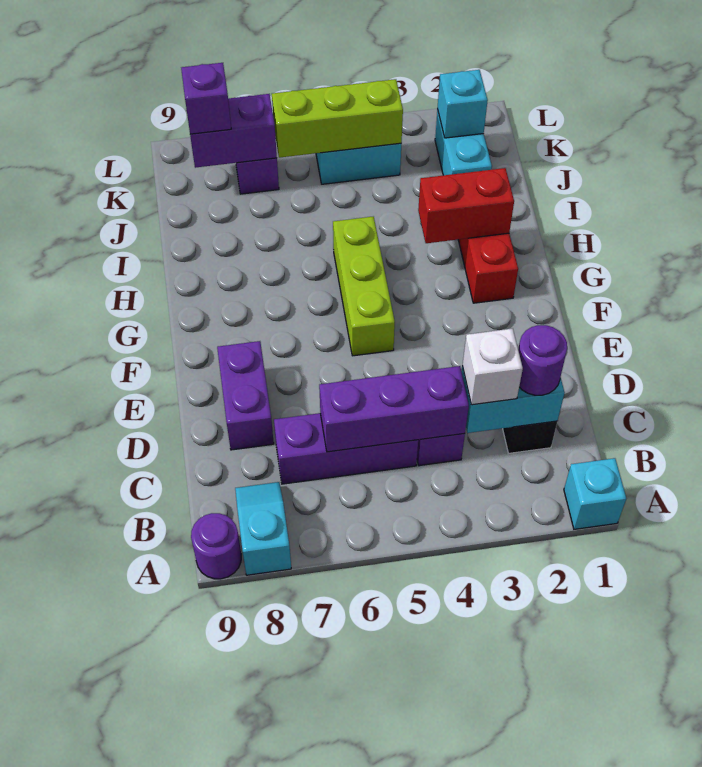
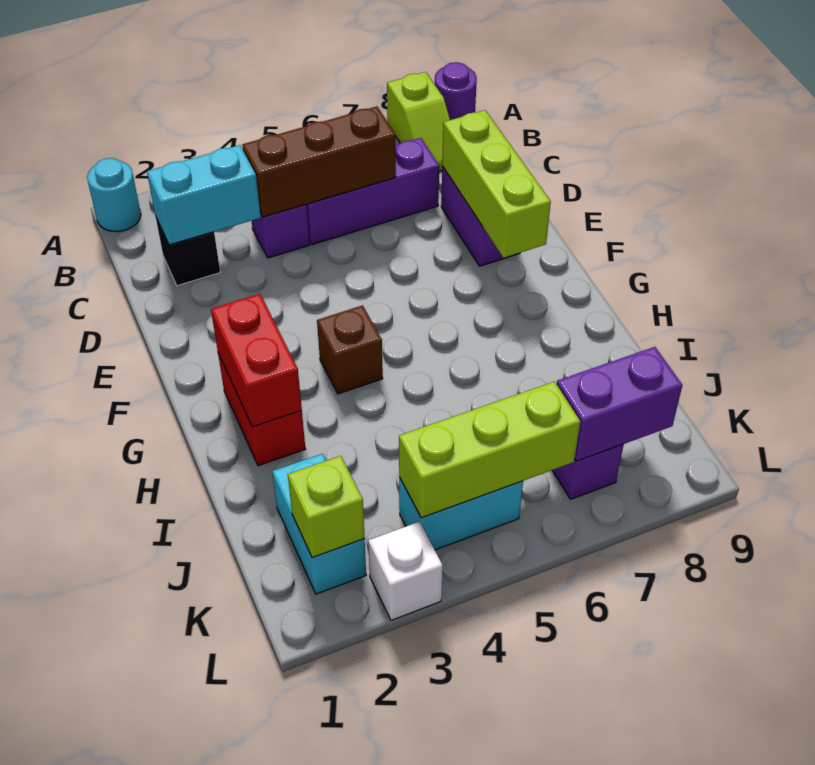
cyan 1x1 brick [564,458,626,529] -> cyan 1x1 round brick [87,158,141,232]
cyan 1x2 slope [235,482,291,575] -> lime 1x2 slope [387,72,450,172]
purple 1x1 round brick [518,325,567,395] -> none
white 1x1 brick [462,329,523,405] -> white 1x1 brick moved to [368,522,443,620]
purple 1x3 brick [319,366,469,452] -> brown 1x3 brick [242,106,396,217]
lime 1x3 brick [333,217,395,356] -> lime 1x3 brick moved to [442,110,551,258]
none -> brown 1x1 brick [317,305,383,394]
red 1x2 brick [418,168,514,243] -> red 1x2 brick turned to [211,294,302,427]
cyan 1x1 brick [437,70,488,138] -> lime 1x1 brick [288,456,365,558]
purple 1x1 brick [181,63,231,134] -> none

